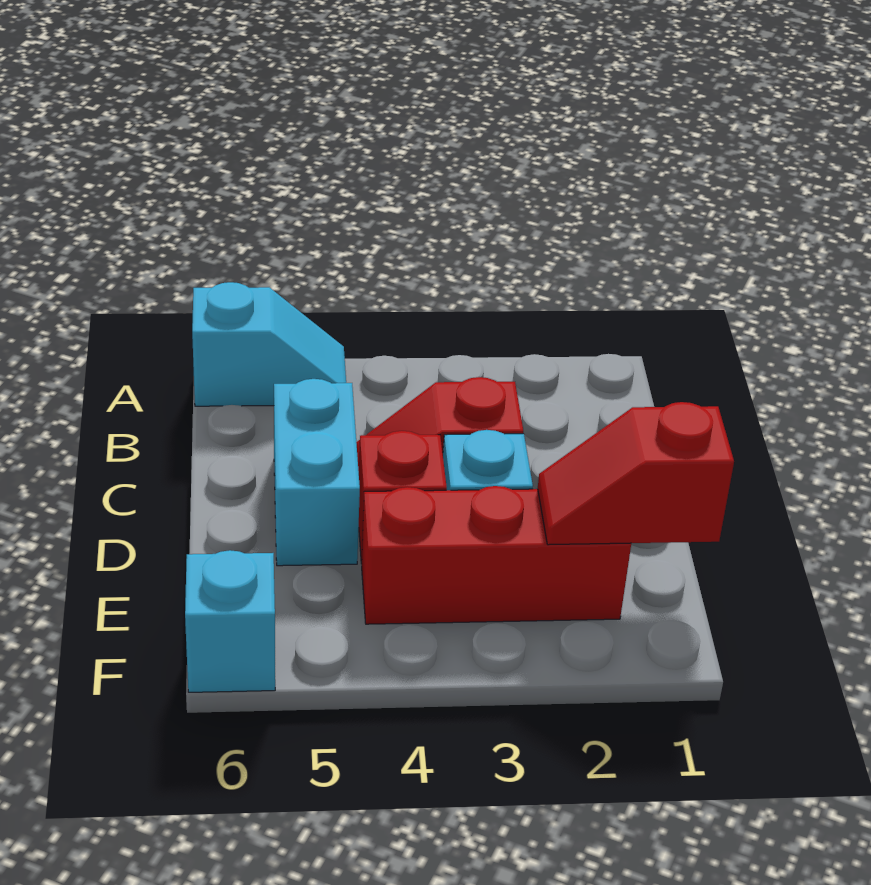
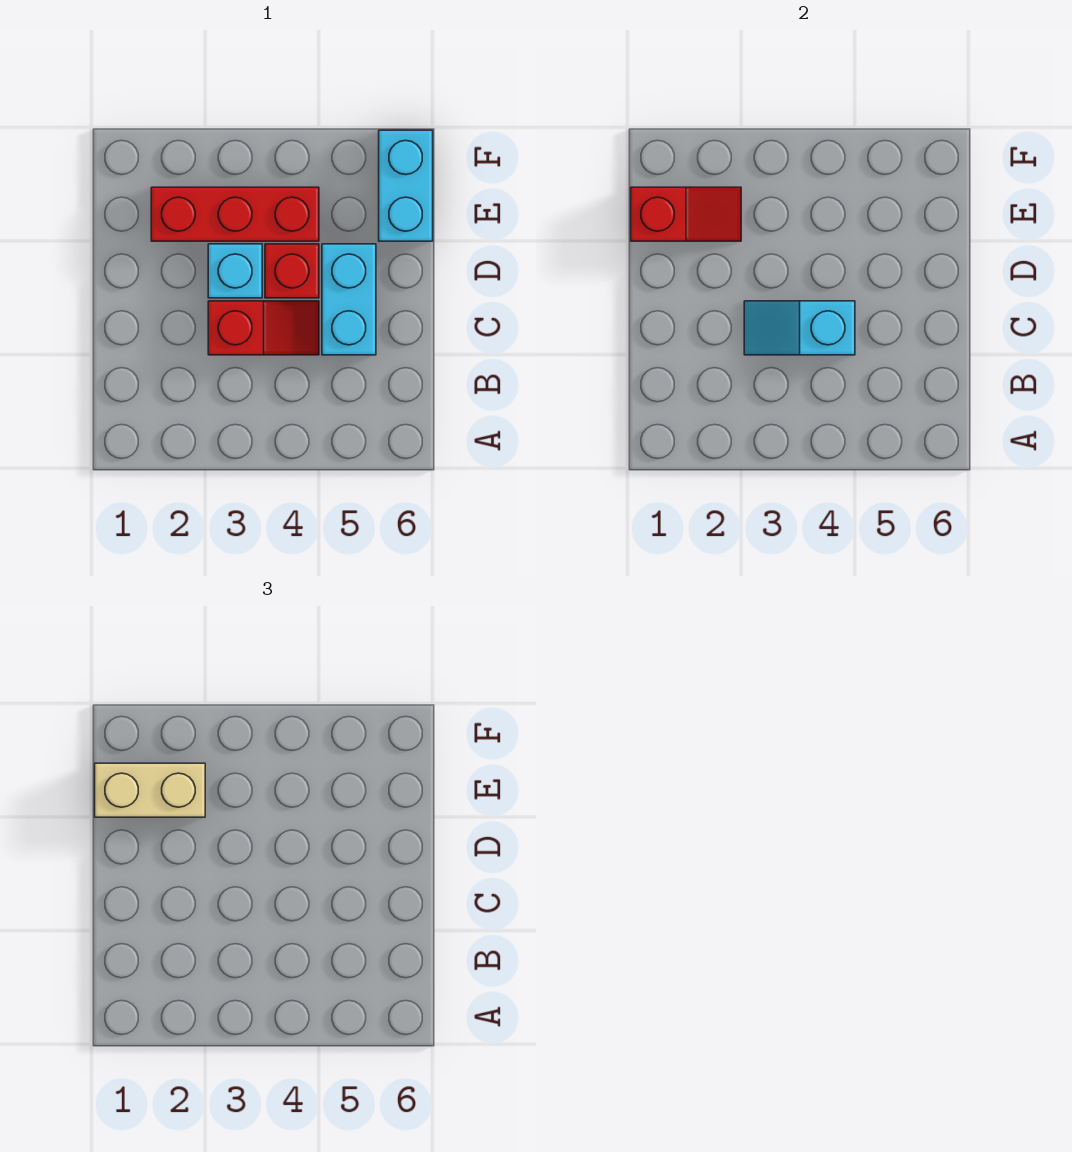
cyan 1x2 slope [192,282,346,406] -> cyan 1x2 slope moved to [744,301,855,355]
none -> tan 1x2 brick [95,763,205,817]
cyan 1x1 brick [185,550,275,692] -> cyan 1x2 brick [379,130,433,241]

